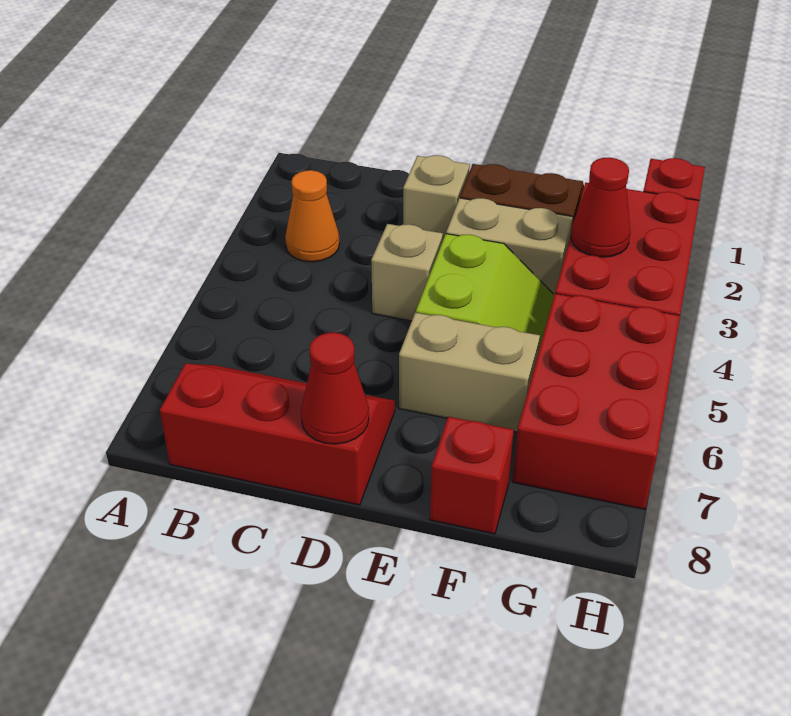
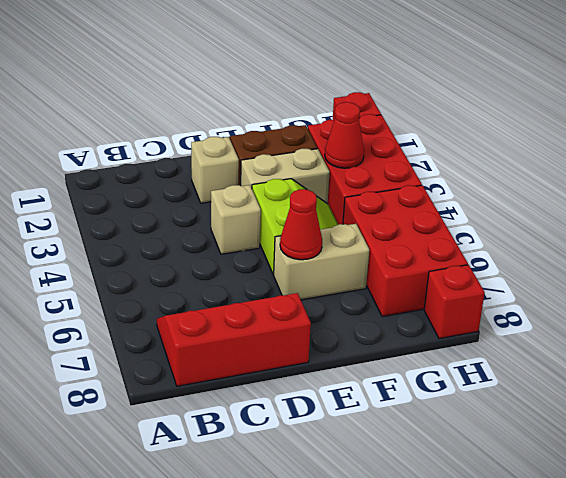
orange 1x1 cone [285,170,340,262] -> none
red 1x1 cone [301,332,369,444] -> red 1x1 cone moved to [280,189,322,260]
red 1x1 brick [430,417,514,534] -> red 1x1 brick moved to [424,265,485,339]

